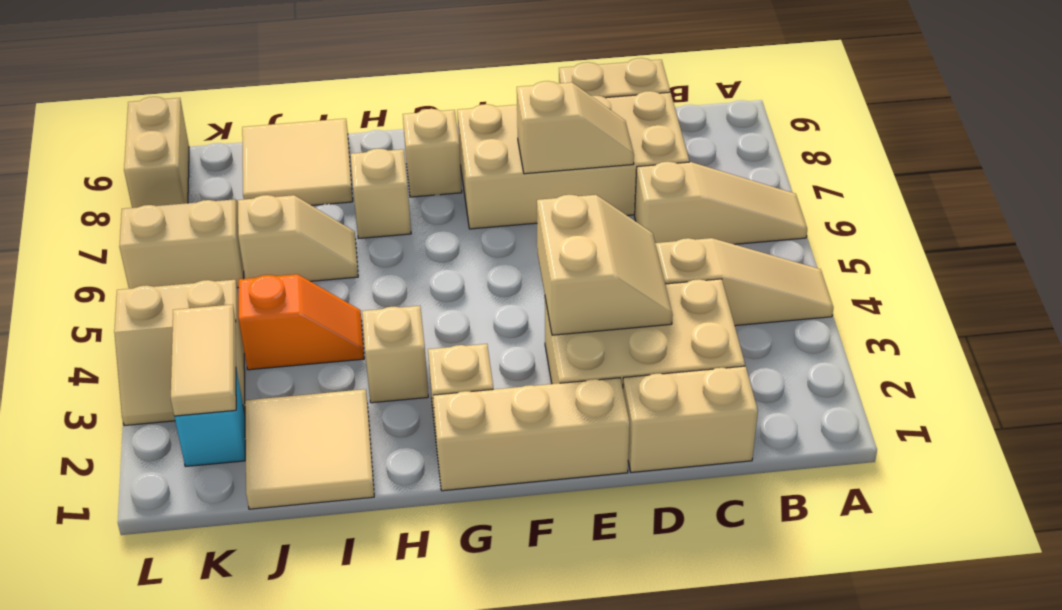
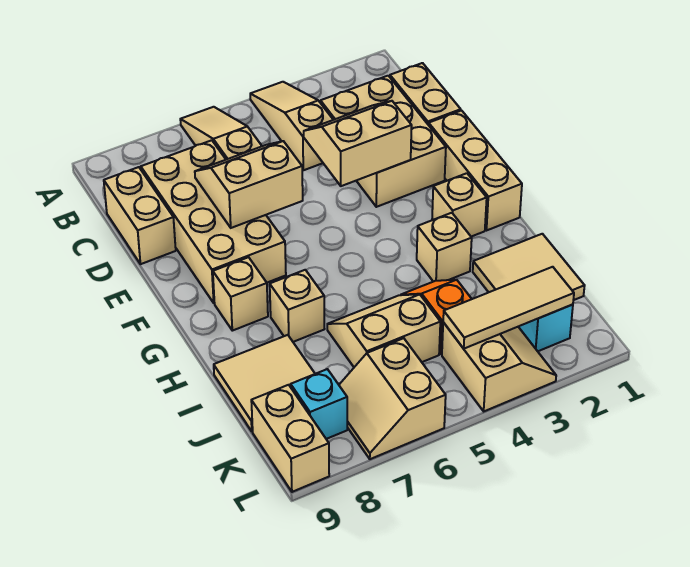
tan 1x2 slope [517,81,634,174] -> tan 2x2 slope [195,141,303,228]
tan 1x2 slope [238,195,358,281] -> tan 2x2 slope [327,294,440,367]
tan 1x2 tile [171,305,236,416] -> tan 1x3 tile [443,267,574,349]
none -> cyan 1x1 brick [291,369,347,439]
tan 1x2 brick [124,97,189,208] -> tan 1x2 brick turned to [251,385,329,492]

